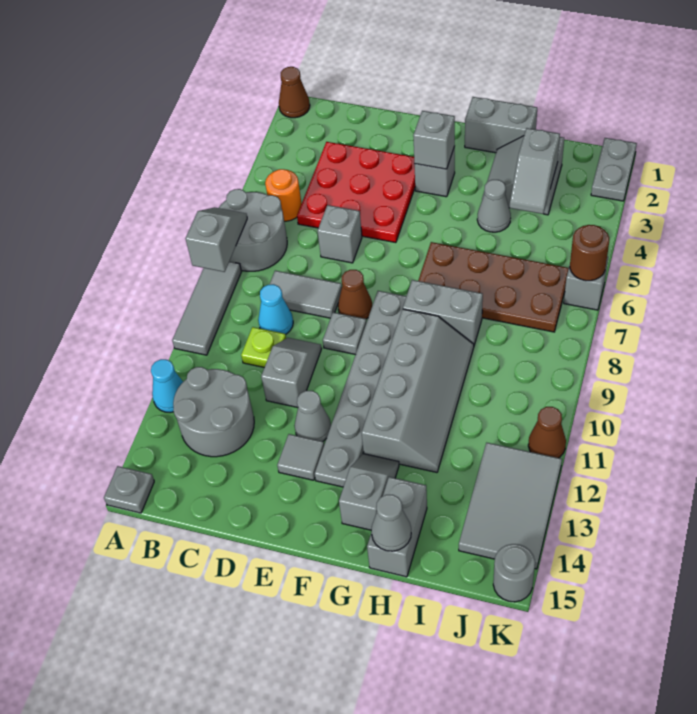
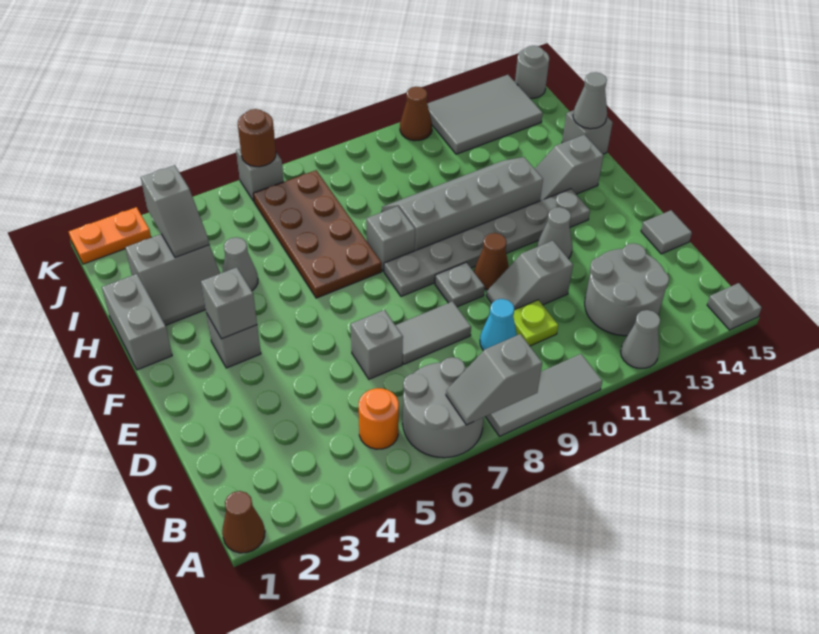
cyan 1x1 cone [151,359,183,413] -> grey 1x1 cone [621,310,660,368]
red 3x3 plate [297,142,415,243] -> none
grey 1x2 tile [269,271,342,318] -> grey 1x2 tile turned to [395,302,471,364]
brown 1x1 cone [338,270,373,319] -> brown 1x1 cone moved to [474,233,509,290]
grey 1x1 tile [277,434,324,480] -> grey 1x1 tile moved to [641,210,692,254]
grey 1x2 brick [403,280,483,345] -> grey 1x1 brick [366,206,415,271]
grey 1x2 brick [367,477,427,577] -> grey 1x1 brick [562,110,613,154]
grey 1x2 slope [510,128,560,214] -> grey 1x2 slope turned to [141,165,209,258]
grey 1x2 plate [591,138,637,201] -> orange 1x2 plate [69,207,151,264]

